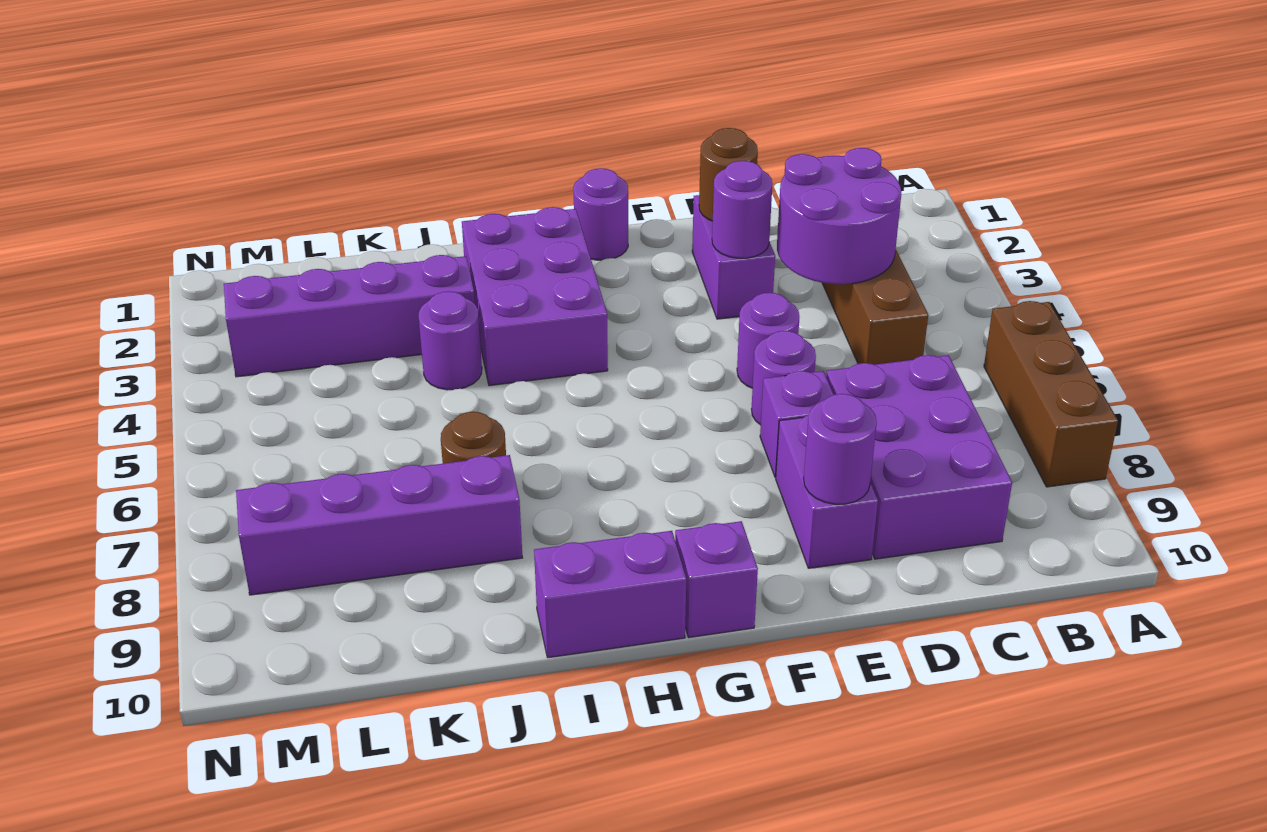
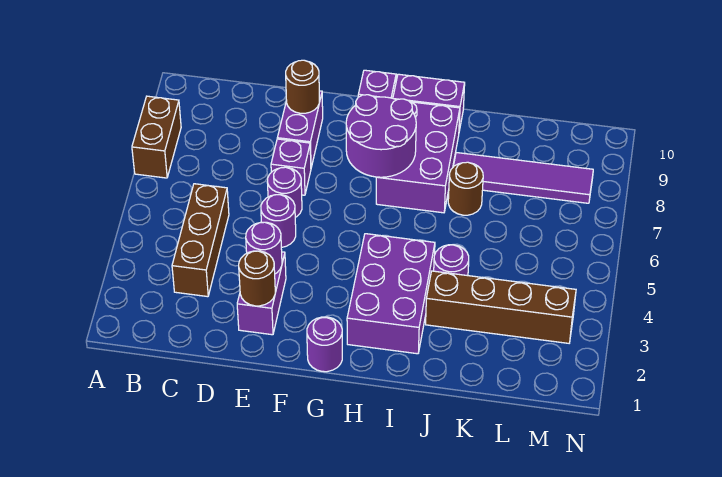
brown 1x3 brick [984,301,1118,487] -> brown 1x2 brick [132,96,181,178]
purple 2x2 round brick [777,148,901,284] -> purple 2x2 round brick moved to [346,95,416,177]
purple 2x3 brick [826,355,1012,559] -> purple 2x3 brick moved to [376,102,460,213]
purple 1x1 round brick [804,394,877,504] -> brown 1x1 round brick [286,60,319,113]
purple 1x4 brick [224,255,475,377] -> brown 1x4 brick [426,271,576,343]
purple 1x4 brick [236,455,523,595] -> purple 1x4 tile [453,153,593,203]

